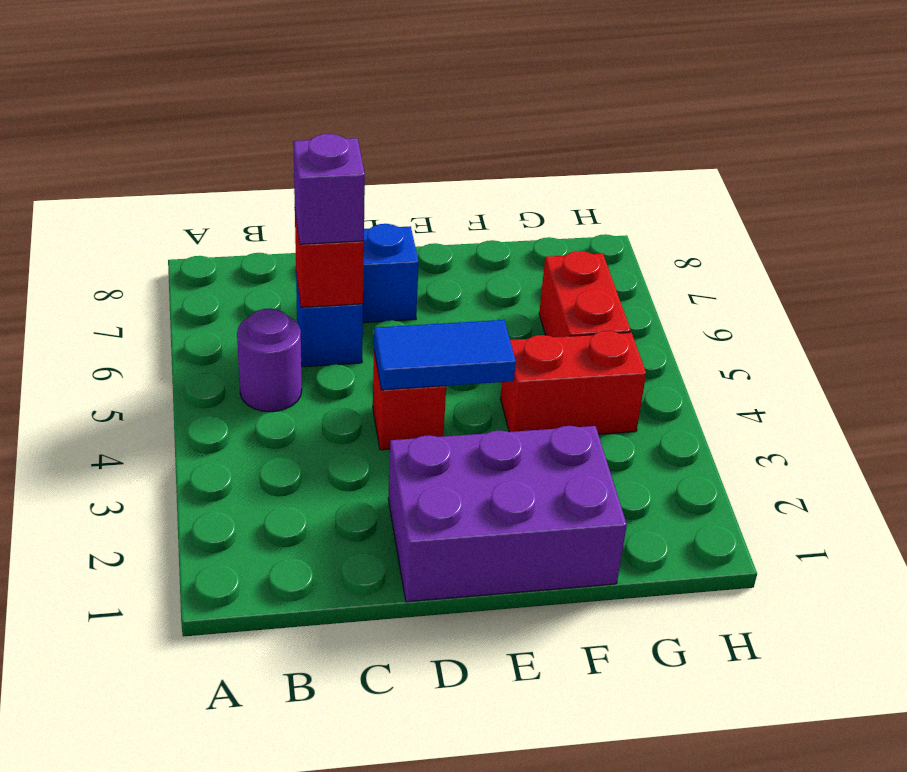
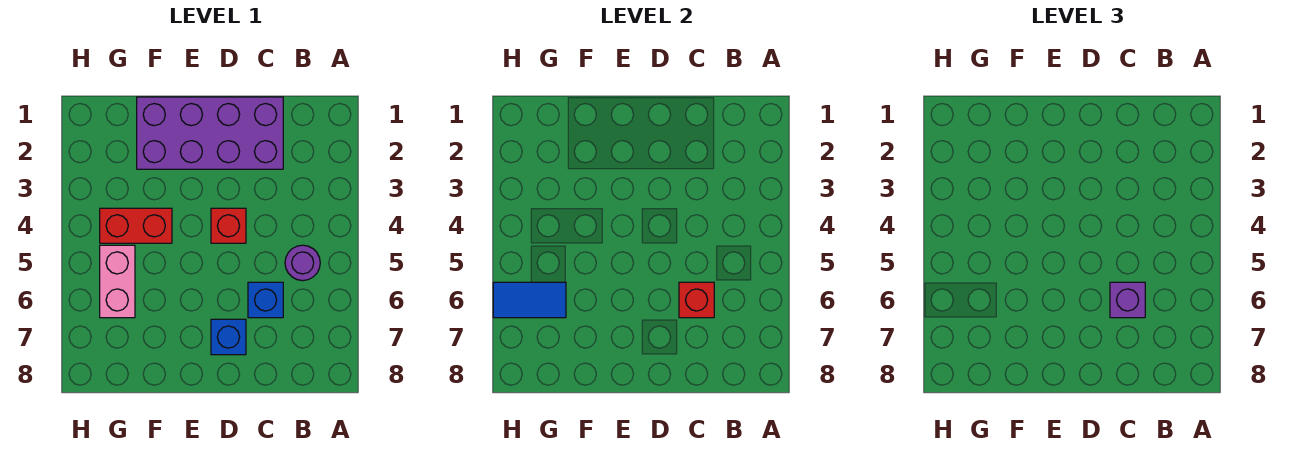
purple 2x3 brick [388,426,627,602] -> purple 2x4 brick [137,97,283,169]
blue 1x2 tile [374,320,516,390] -> blue 1x2 tile moved to [493,282,566,318]
red 1x2 brick [539,251,631,337] -> pink 1x2 brick [100,245,135,318]

